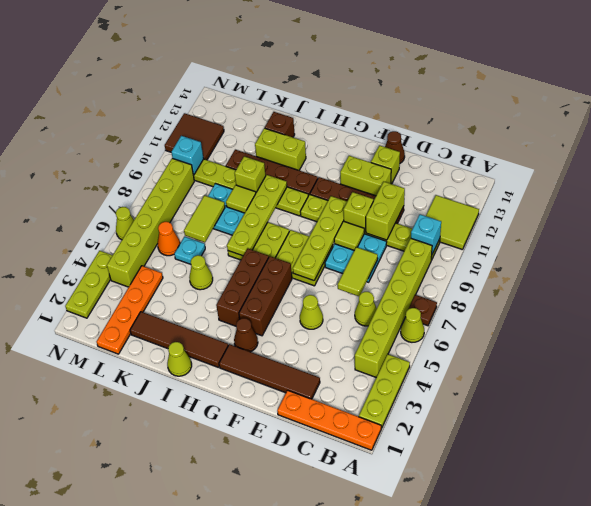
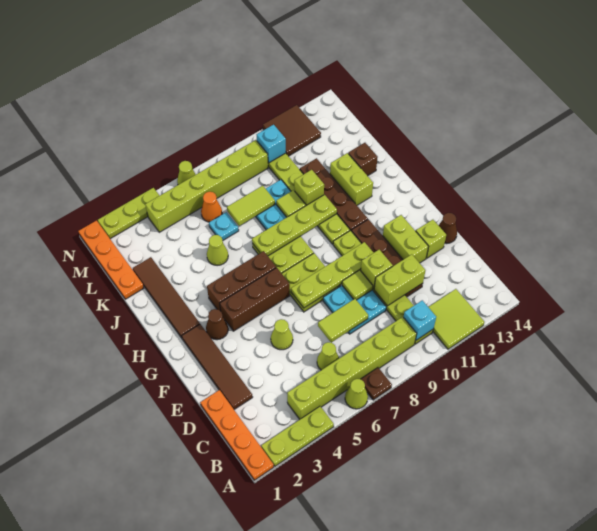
lime 1x1 cone [167,342,192,376] -> none
orange 1x4 plate [96,266,163,354] -> orange 1x4 plate turned to [79,221,144,299]

